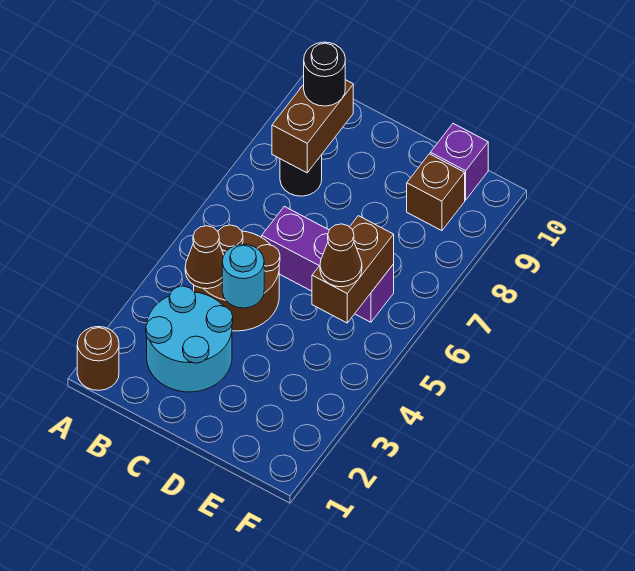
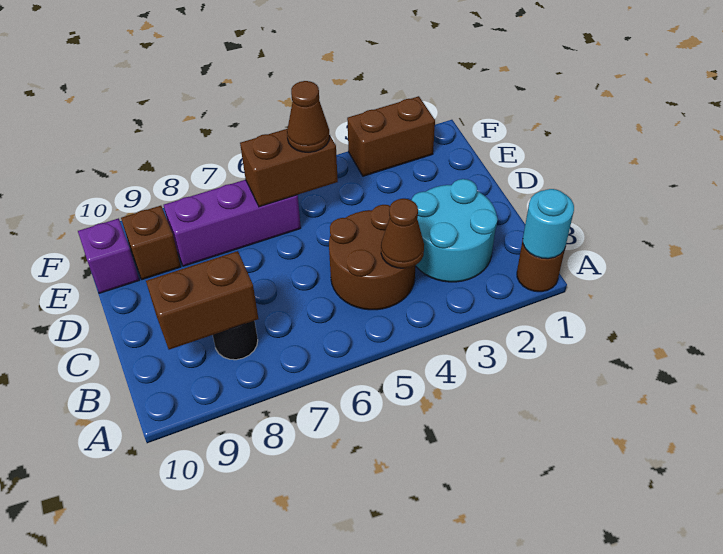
black 1x1 round brick [304,42,345,106] -> none
cyan 1x1 round brick [222,244,264,308] -> cyan 1x1 round brick moved to [523,189,574,259]
purple 1x3 brick [262,206,394,322] -> purple 1x3 brick turned to [164,180,301,266]
none -> brown 1x2 brick [347,96,435,176]

